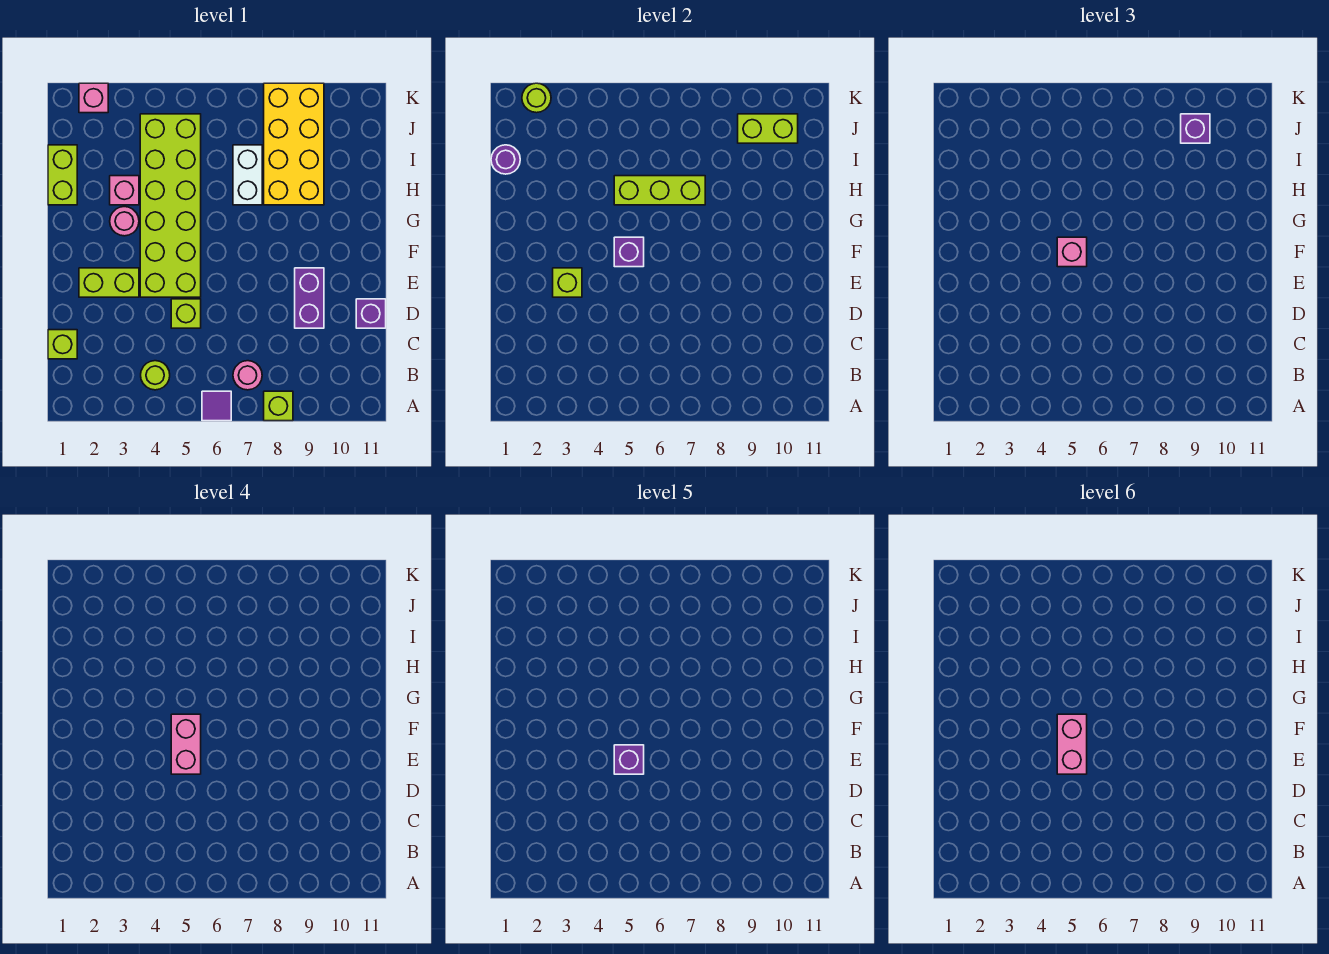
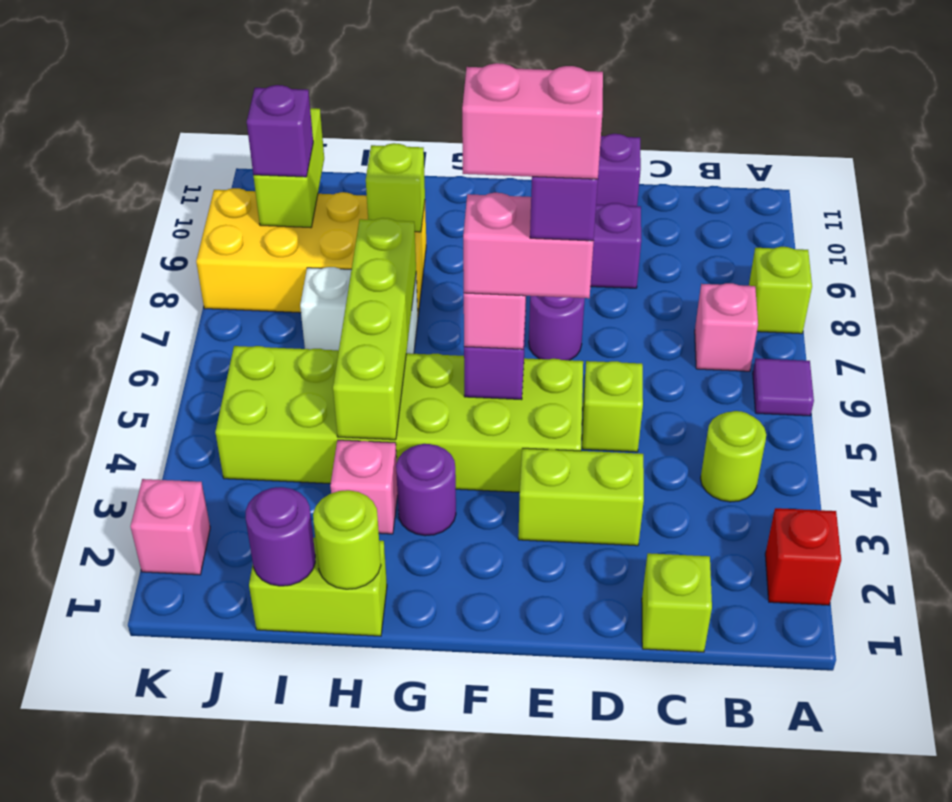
none -> red 1x1 brick [765,508,841,605]
pink 1x1 round brick [233,361,262,390] -> pink 1x1 brick [695,283,758,371]
lime 1x2 brick [79,268,139,297] -> lime 1x2 brick turned to [518,448,644,546]
lime 1x1 brick [553,268,582,297] -> lime 1x1 brick moved to [366,143,425,232]
none -> purple 1x1 round brick [529,296,585,360]
pink 1x1 round brick [110,207,139,236] -> purple 1x1 round brick [396,444,456,536]
lime 1x3 brick [614,176,705,205] -> lime 1x4 brick [333,218,416,440]
lime 1x1 round brick [522,83,551,113] -> lime 1x1 round brick moved to [313,490,381,589]

